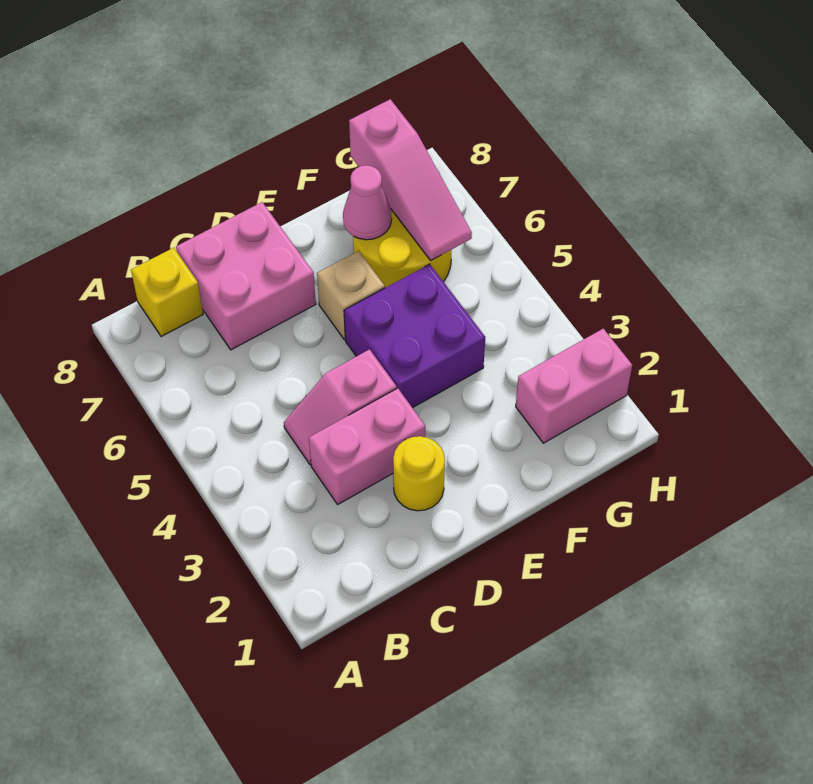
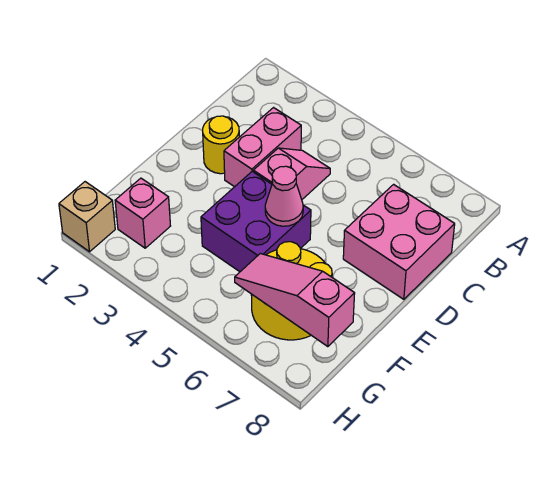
yellow 1x1 brick [131,248,203,337] -> none
tan 1x1 brick [317,251,385,340] -> tan 1x1 brick moved to [59,182,115,252]
pink 1x1 cone [343,165,392,240] -> pink 1x1 cone moved to [265,166,303,226]
pink 1x2 brick [516,329,632,443] -> pink 1x1 brick [115,178,170,248]

